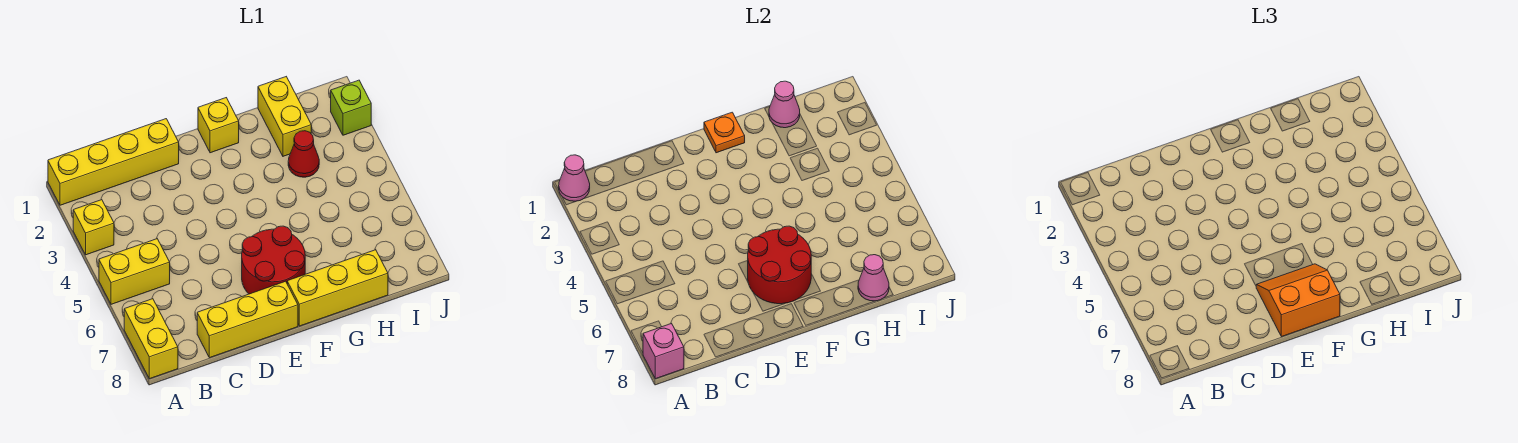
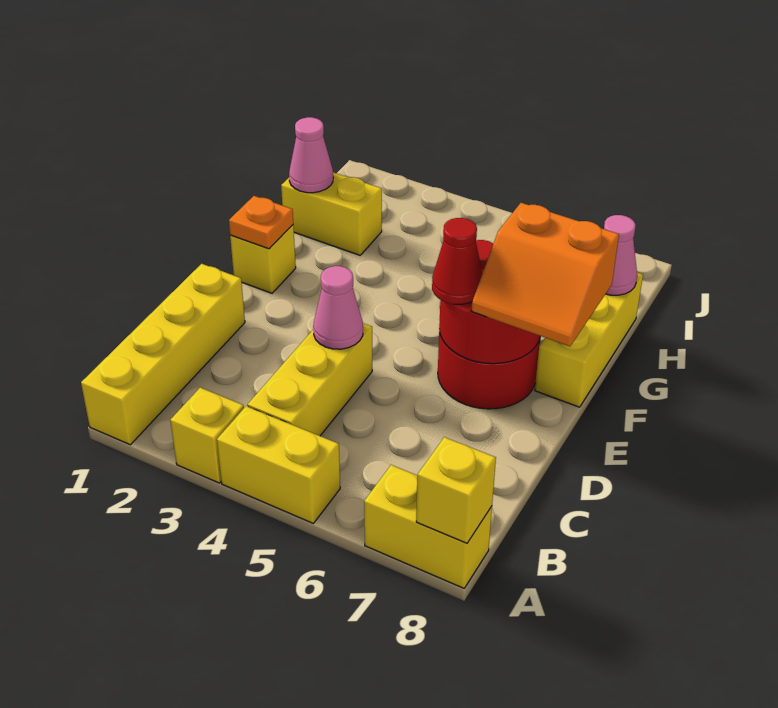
pink 1x1 cone [558,155,590,202] -> pink 1x1 cone moved to [313,266,363,349]
yellow 1x2 brick [99,239,170,304] -> yellow 1x2 brick turned to [217,406,340,523]
pink 1x1 brick [643,323,684,379] -> yellow 1x1 brick [416,437,496,543]
yellow 1x3 brick [197,281,298,358] -> yellow 1x3 brick moved to [247,323,372,436]
orange 2x2 slope [1256,264,1340,337] -> orange 2x2 slope turned to [472,203,619,346]
red 1x1 cone [288,131,319,177] -> red 1x1 cone moved to [432,218,482,304]
lime 1x1 brick [331,80,371,135] -> none

